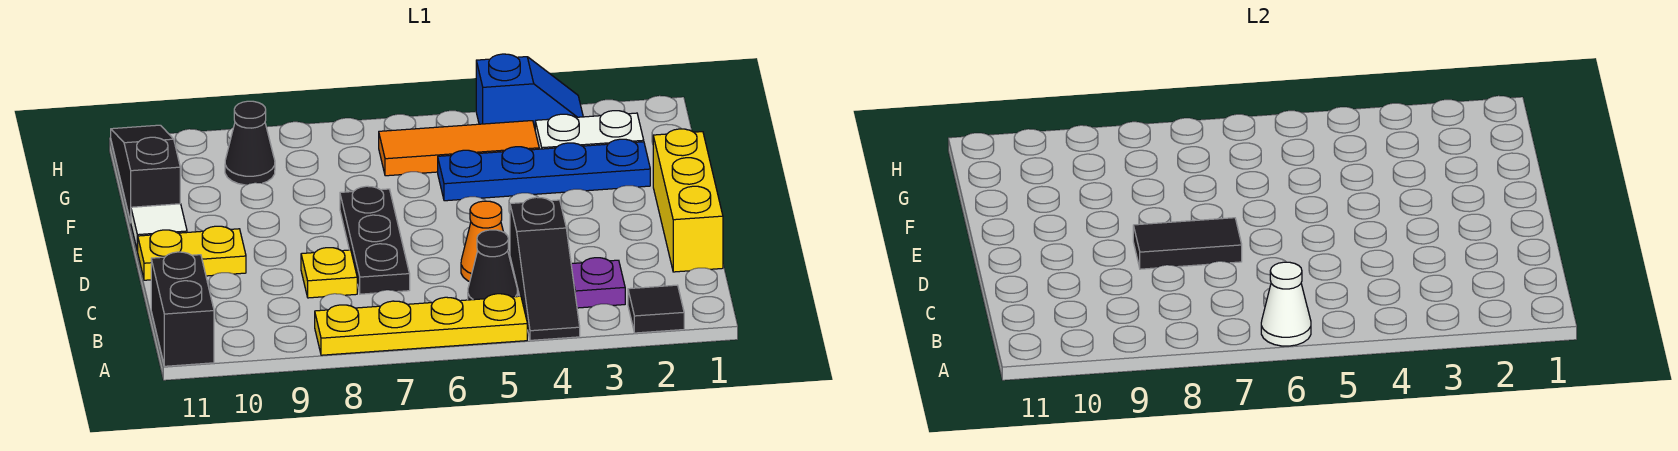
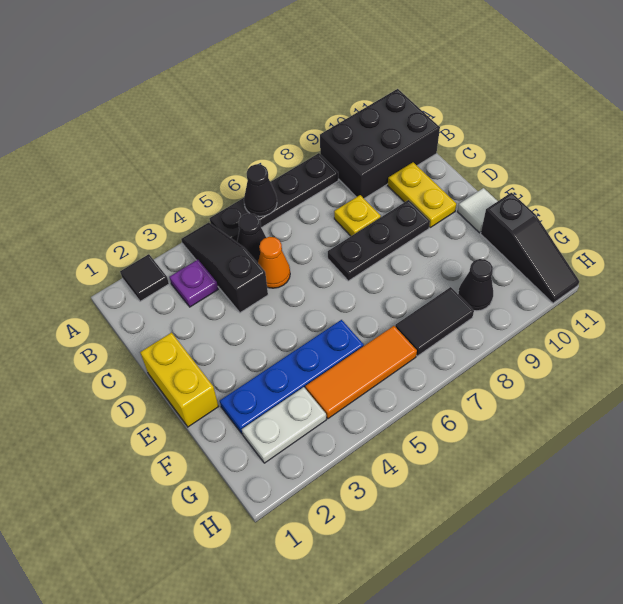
yellow 1x4 plate [315,294,527,355] -> black 1x4 plate [210,153,338,242]
white 1x1 cone [1261,262,1311,346] -> black 1x1 cone [244,164,277,216]
black 1x2 brick [151,252,214,366] -> black 2x3 brick [320,89,440,198]
yellow 1x3 brick [653,129,723,272] -> yellow 1x2 brick [140,333,218,427]
black 1x3 plate [340,186,410,294] -> black 1x3 plate turned to [328,200,430,281]
black 1x2 tile [1133,218,1242,269] -> black 1x2 tile moved to [395,287,474,356]
yellow 1x2 plate [138,226,246,280] -> yellow 1x2 plate turned to [388,162,456,227]
blue 1x2 slope [476,54,583,128] -> none

